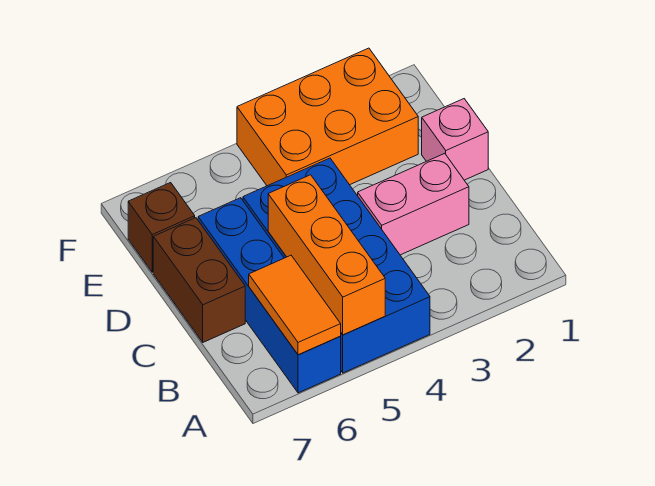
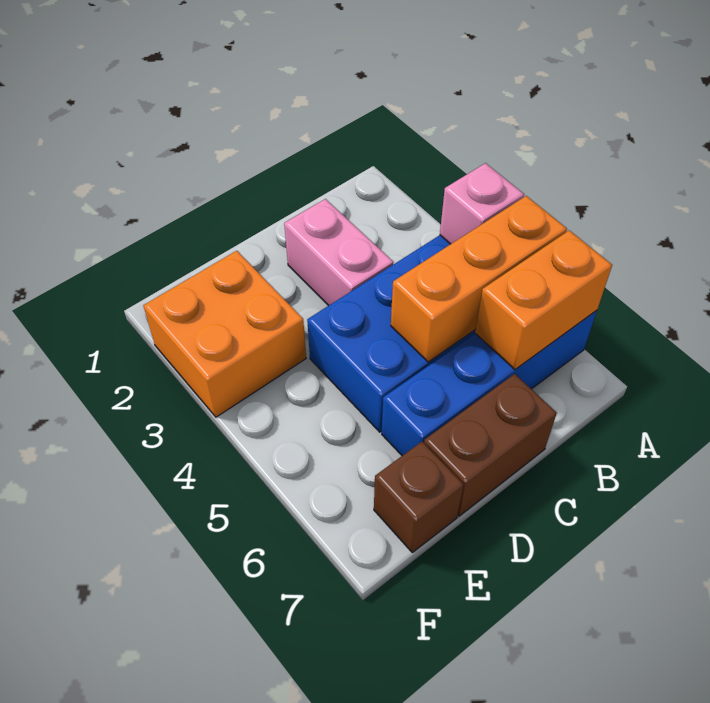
orange 1x2 tile [249,255,341,355] -> orange 1x2 brick [475,230,612,370]
pink 1x1 brick [422,99,488,180] -> pink 1x1 brick moved to [440,163,524,244]
orange 2x3 brick [237,48,418,186] -> orange 2x2 brick [143,251,306,417]

